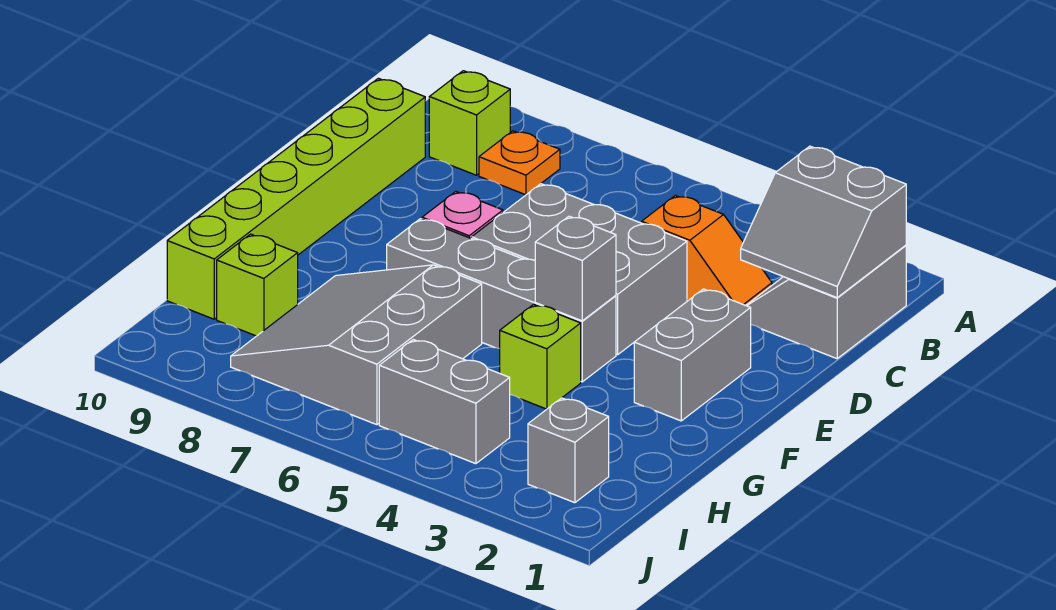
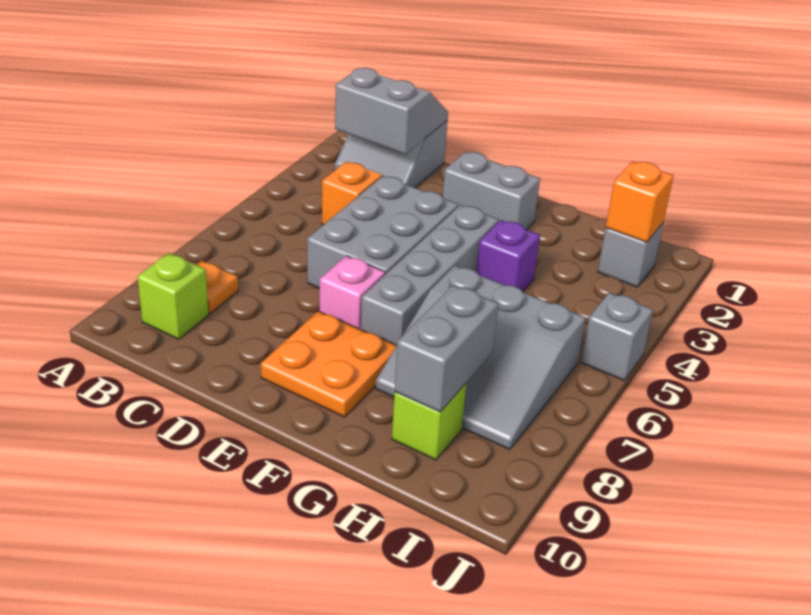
grey 2x2 slope [741,146,906,298] -> grey 2x2 slope turned to [335,68,448,154]
lime 1x6 brick [167,78,425,319] -> none
none -> orange 2x2 plate [261,311,397,417]
grey 1x1 brick [535,216,616,321] -> grey 1x1 brick moved to [581,293,653,381]
lime 1x1 brick [500,305,581,409] -> purple 1x1 brick [476,220,540,291]
none -> orange 1x1 brick [606,161,674,242]
grey 1x2 brick [379,340,510,464] -> grey 1x2 brick moved to [395,285,498,412]

